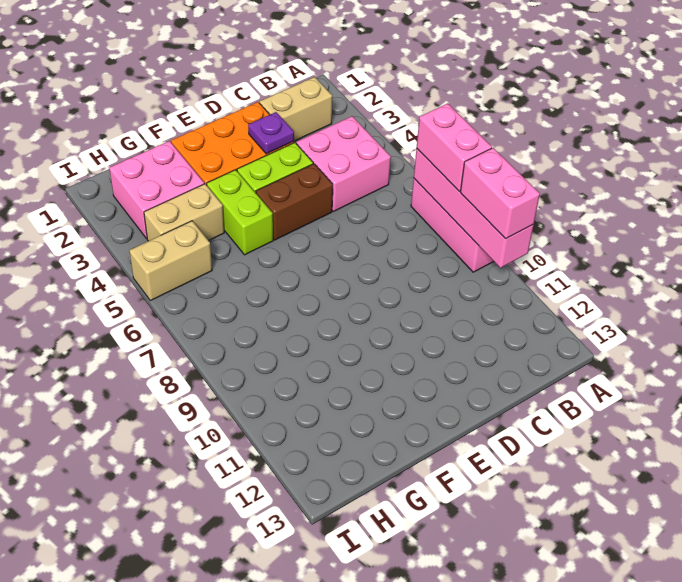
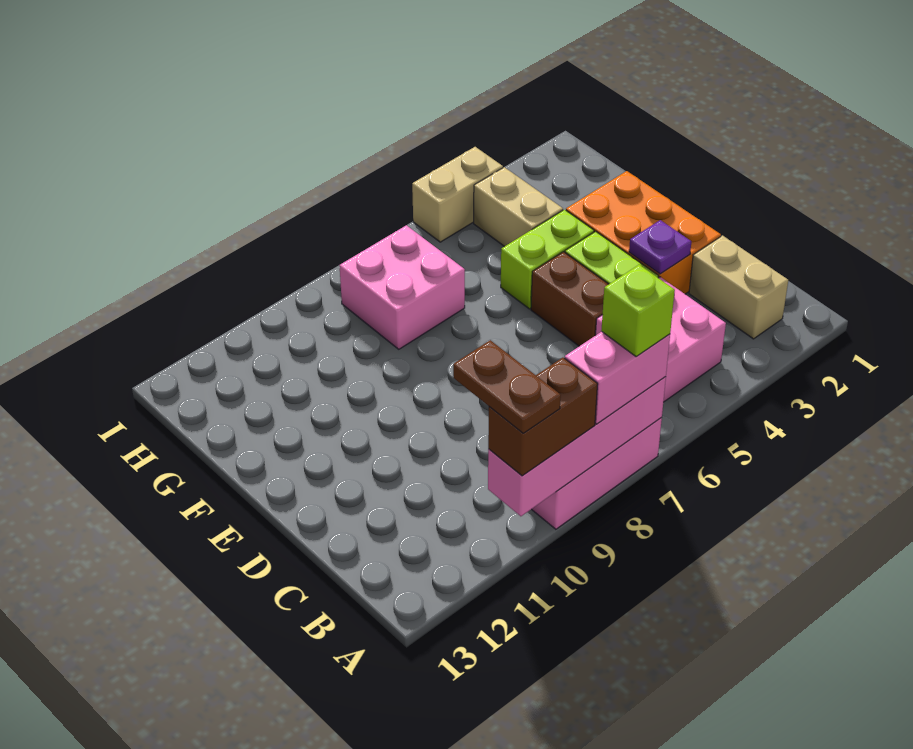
none -> lime 1x1 brick [601,265,675,357]
pink 1x2 brick [460,148,540,238] -> brown 1x2 brick [488,358,598,476]
none -> brown 1x2 plate [453,340,561,433]
pink 2x2 brick [109,141,204,239] -> pink 2x2 brick moved to [339,225,465,349]
tan 1x2 brick [129,221,212,301] -> tan 1x2 brick turned to [412,147,503,242]

